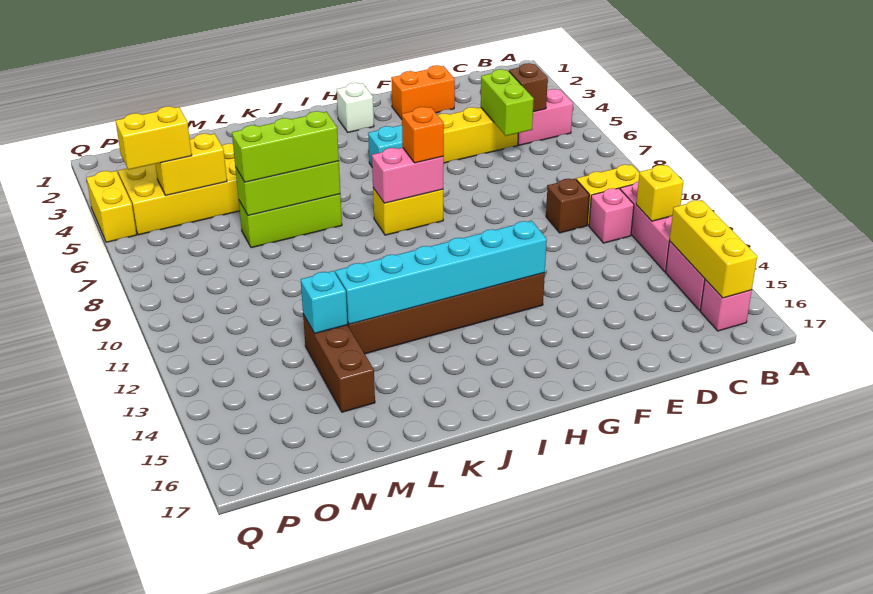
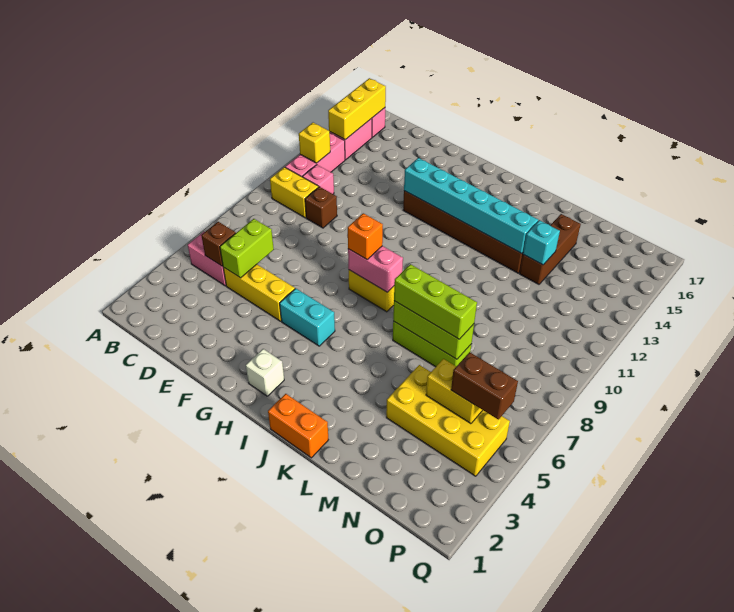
orange 1x2 brick [391,65,455,119] -> orange 1x2 brick moved to [268,394,328,458]
yellow 1x2 brick [116,106,192,170] -> brown 1x2 brick [451,352,518,420]
yellow 1x2 brick [87,171,137,242] -> none

